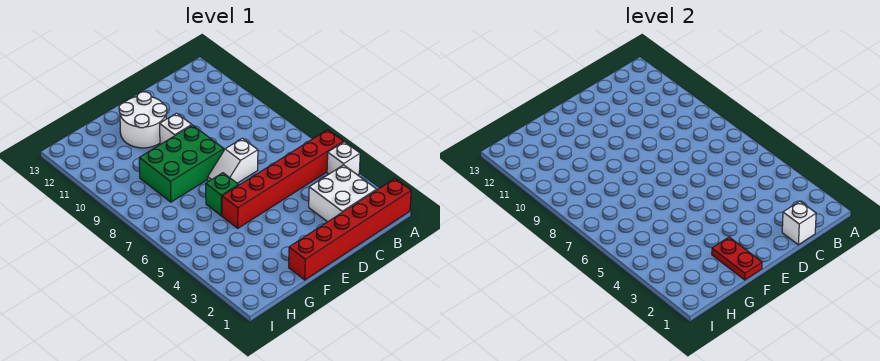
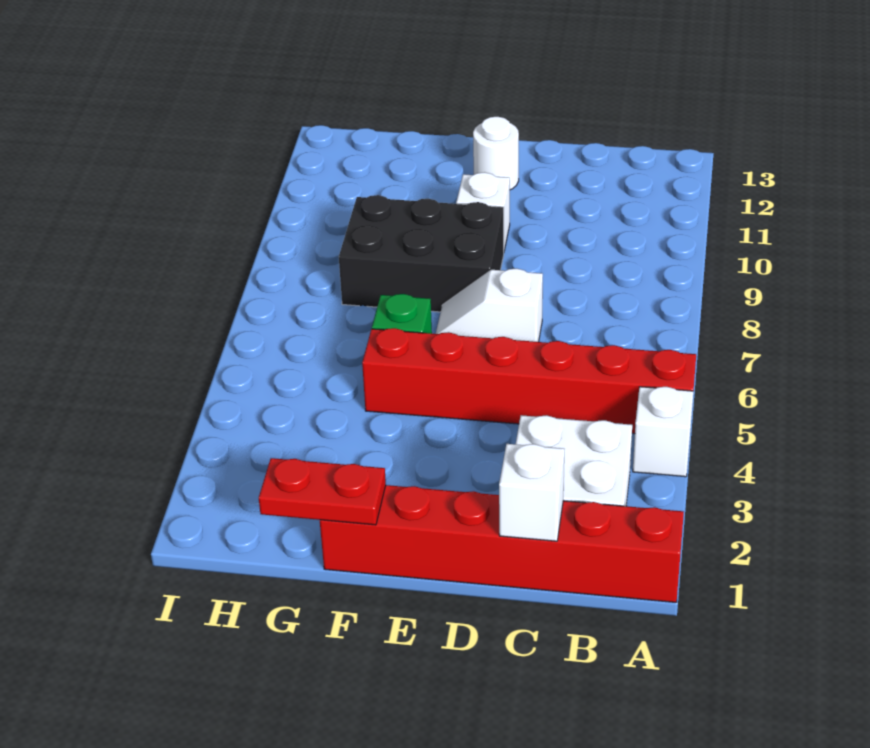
green 2x3 brick [139,125,224,202] -> black 2x3 brick [339,195,504,312]
white 2x2 round brick [119,92,167,148] -> white 1x1 round brick [473,117,519,190]
red 1x2 plate [712,237,762,280] -> red 1x2 plate turned to [259,458,386,525]

